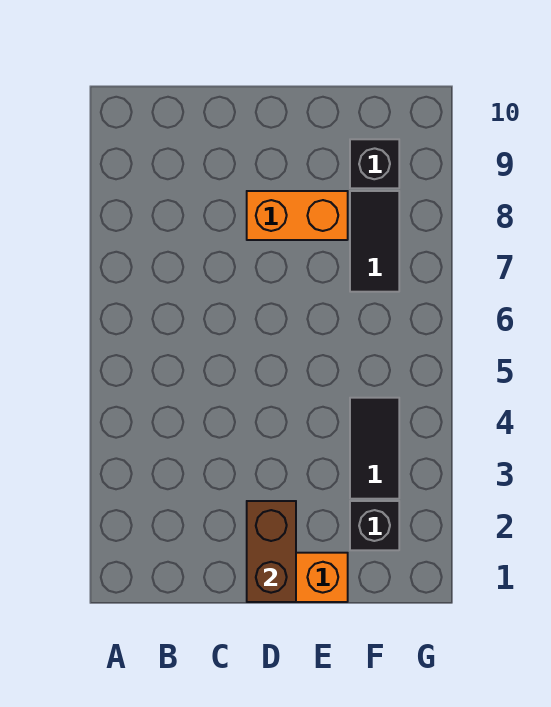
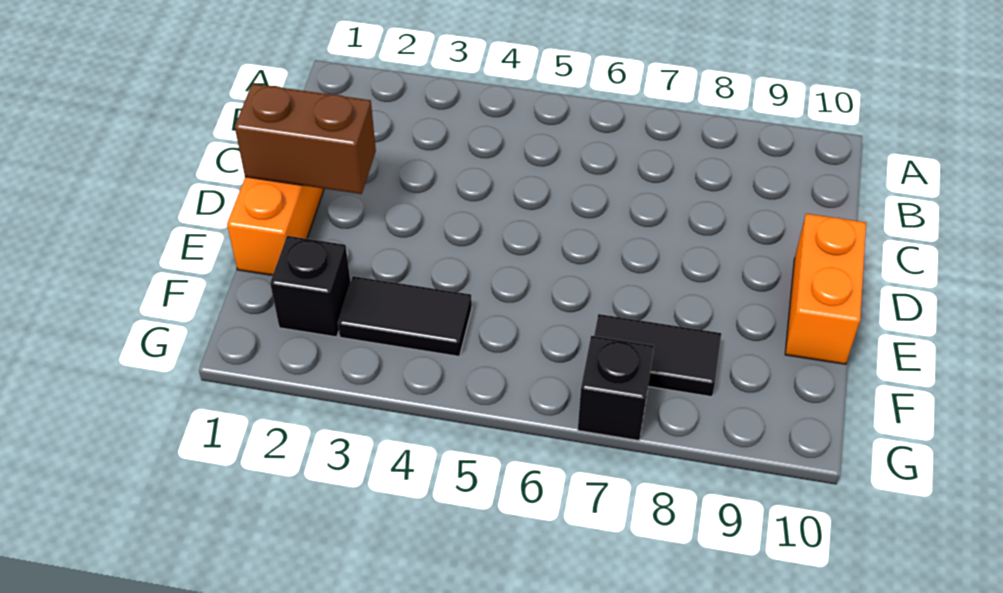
orange 1x2 brick [247,191,348,240] -> orange 1x2 brick moved to [785,214,866,364]
black 1x1 brick [350,139,399,188] -> black 1x1 brick moved to [578,336,654,441]

